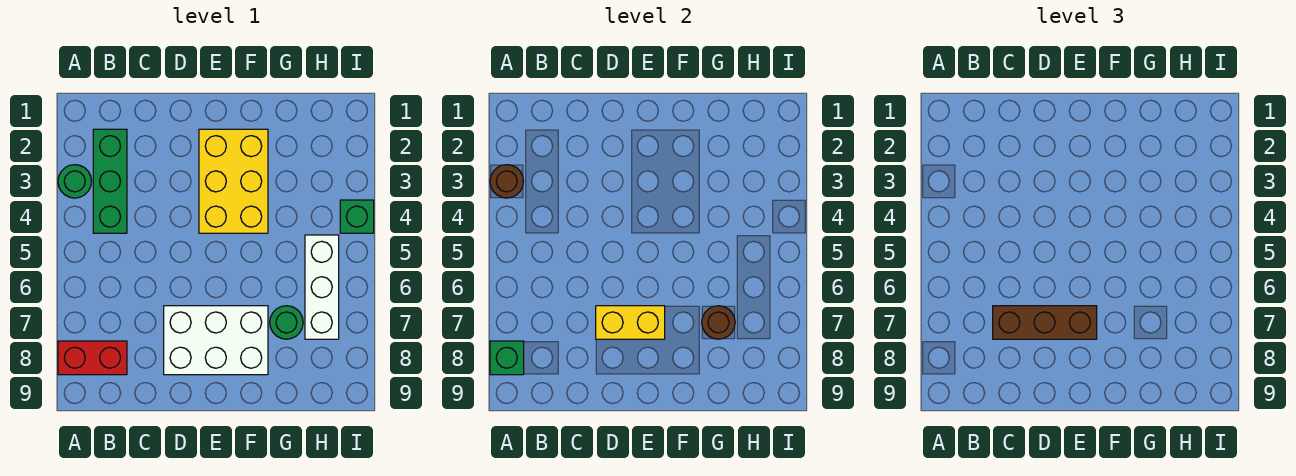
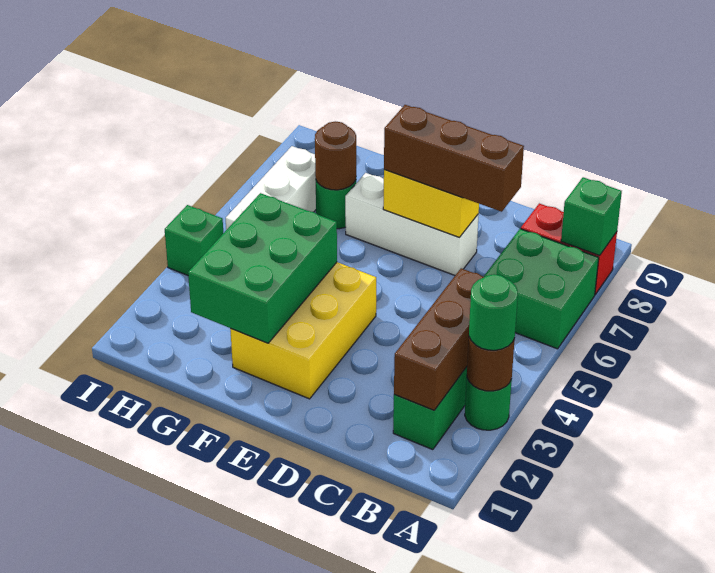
none -> green 1x1 round brick [469,274,518,350]
none -> green 2x2 brick [484,229,599,349]
none -> brown 1x3 brick [394,268,484,410]
white 2x3 brick [164,306,268,375] -> white 1x3 brick [345,173,479,275]
none -> green 2x3 brick [188,193,337,343]

